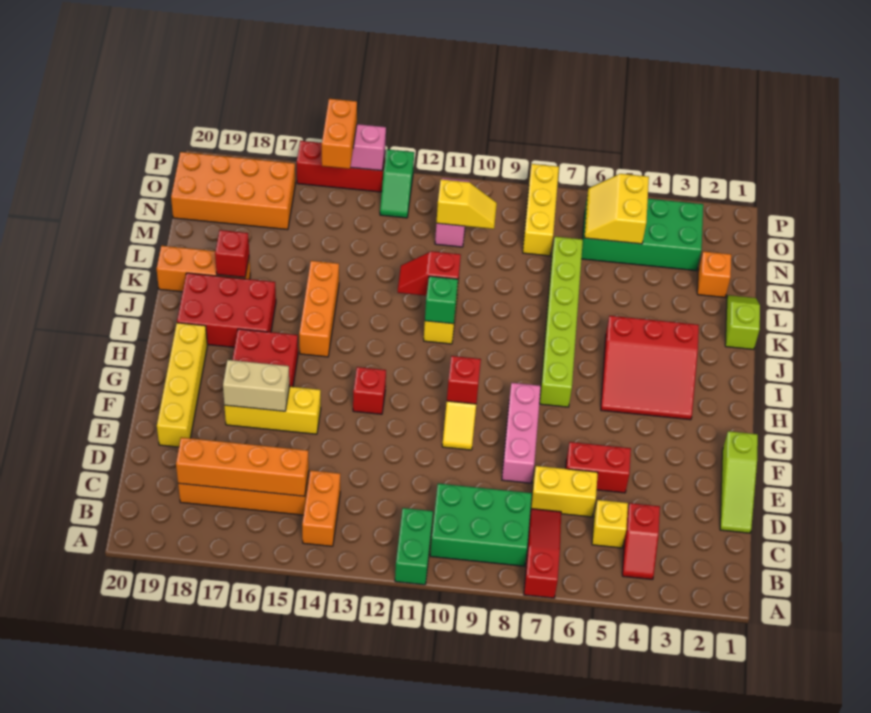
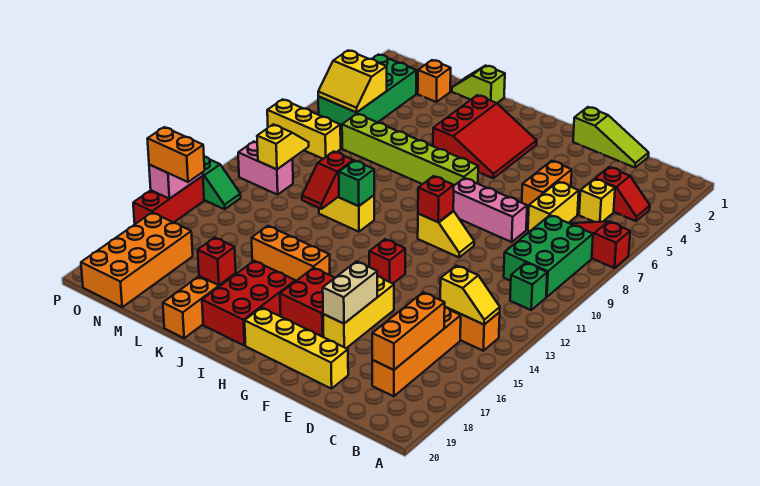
green 1x2 brick [395,508,433,585] -> green 1x1 brick [510,263,547,310]
none -> yellow 1x2 slope [440,266,500,325]
orange 1x4 brick [176,437,309,496] -> orange 1x3 brick [372,292,445,370]
red 1x2 brick [566,442,631,493] -> orange 1x2 brick [521,161,572,212]

